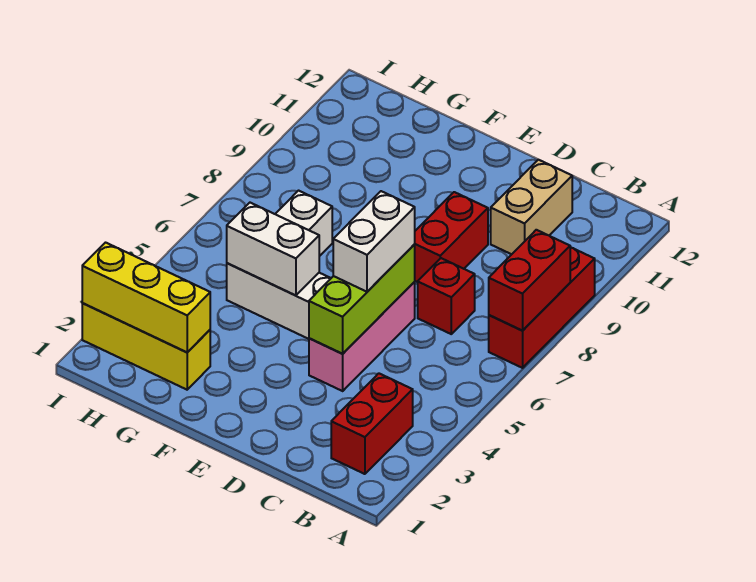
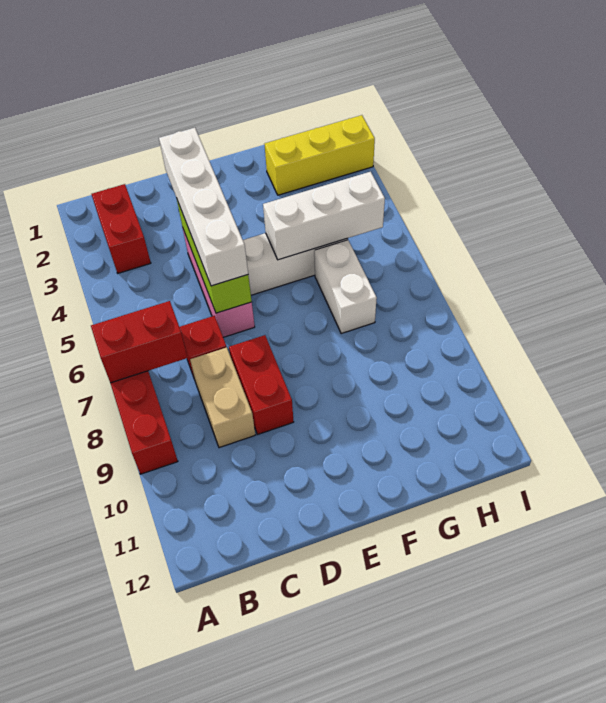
red 1x2 brick [489,230,570,331] -> red 1x2 brick turned to [91,301,187,383]
tan 1x2 brick [491,160,572,254] -> tan 1x2 brick moved to [190,347,255,448]
white 1x2 brick [333,191,415,292] -> white 1x4 brick [159,128,248,286]
white 1x2 brick [227,203,319,296] -> white 1x3 brick [263,172,385,260]
yellow 1x3 brick [82,243,210,352] -> none

